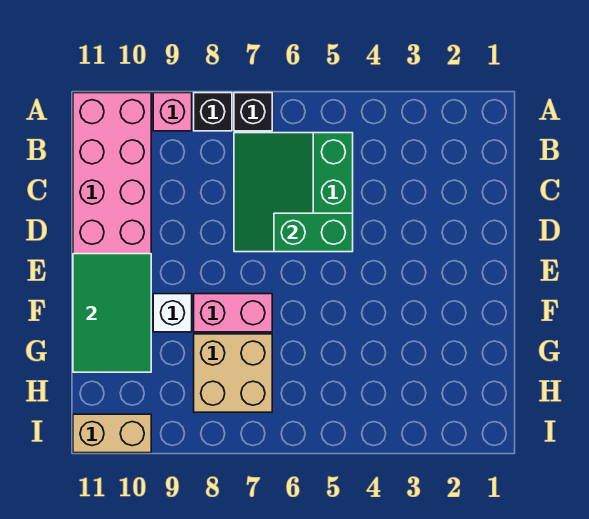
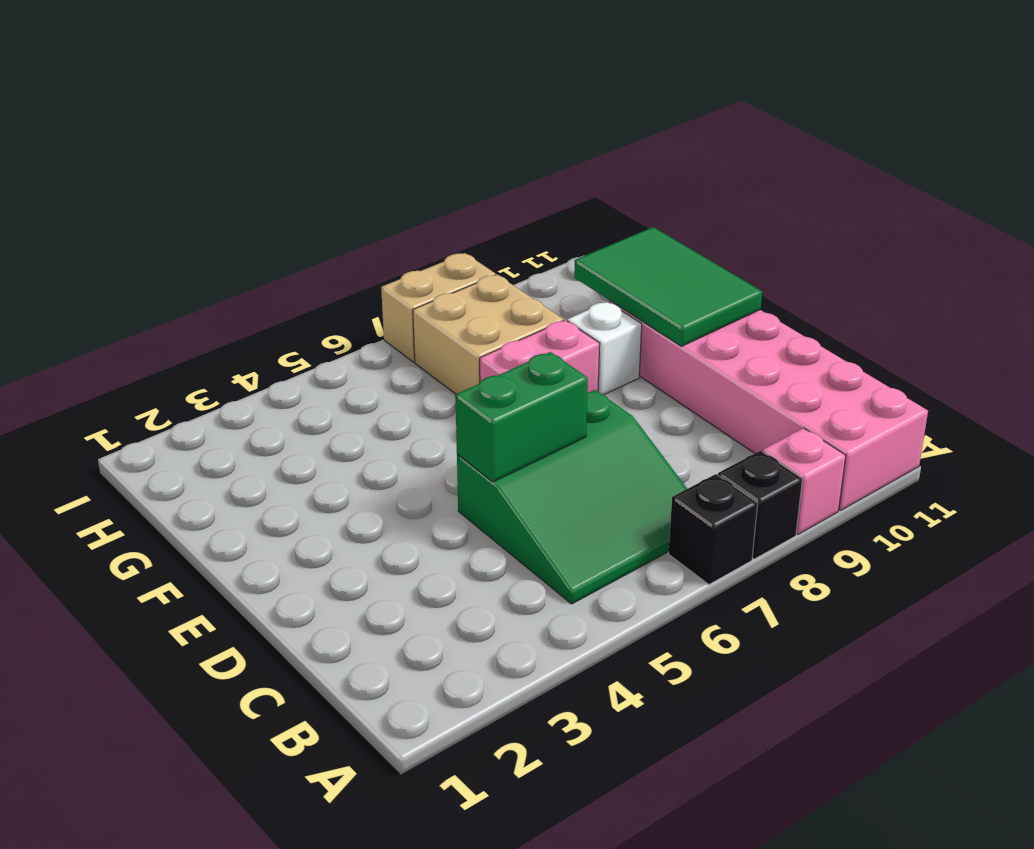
green 3x3 slope [234,133,353,252] -> green 3x3 slope turned to [457,390,687,604]
tan 1x2 brick [73,414,151,453] -> tan 1x2 brick moved to [381,253,496,362]

